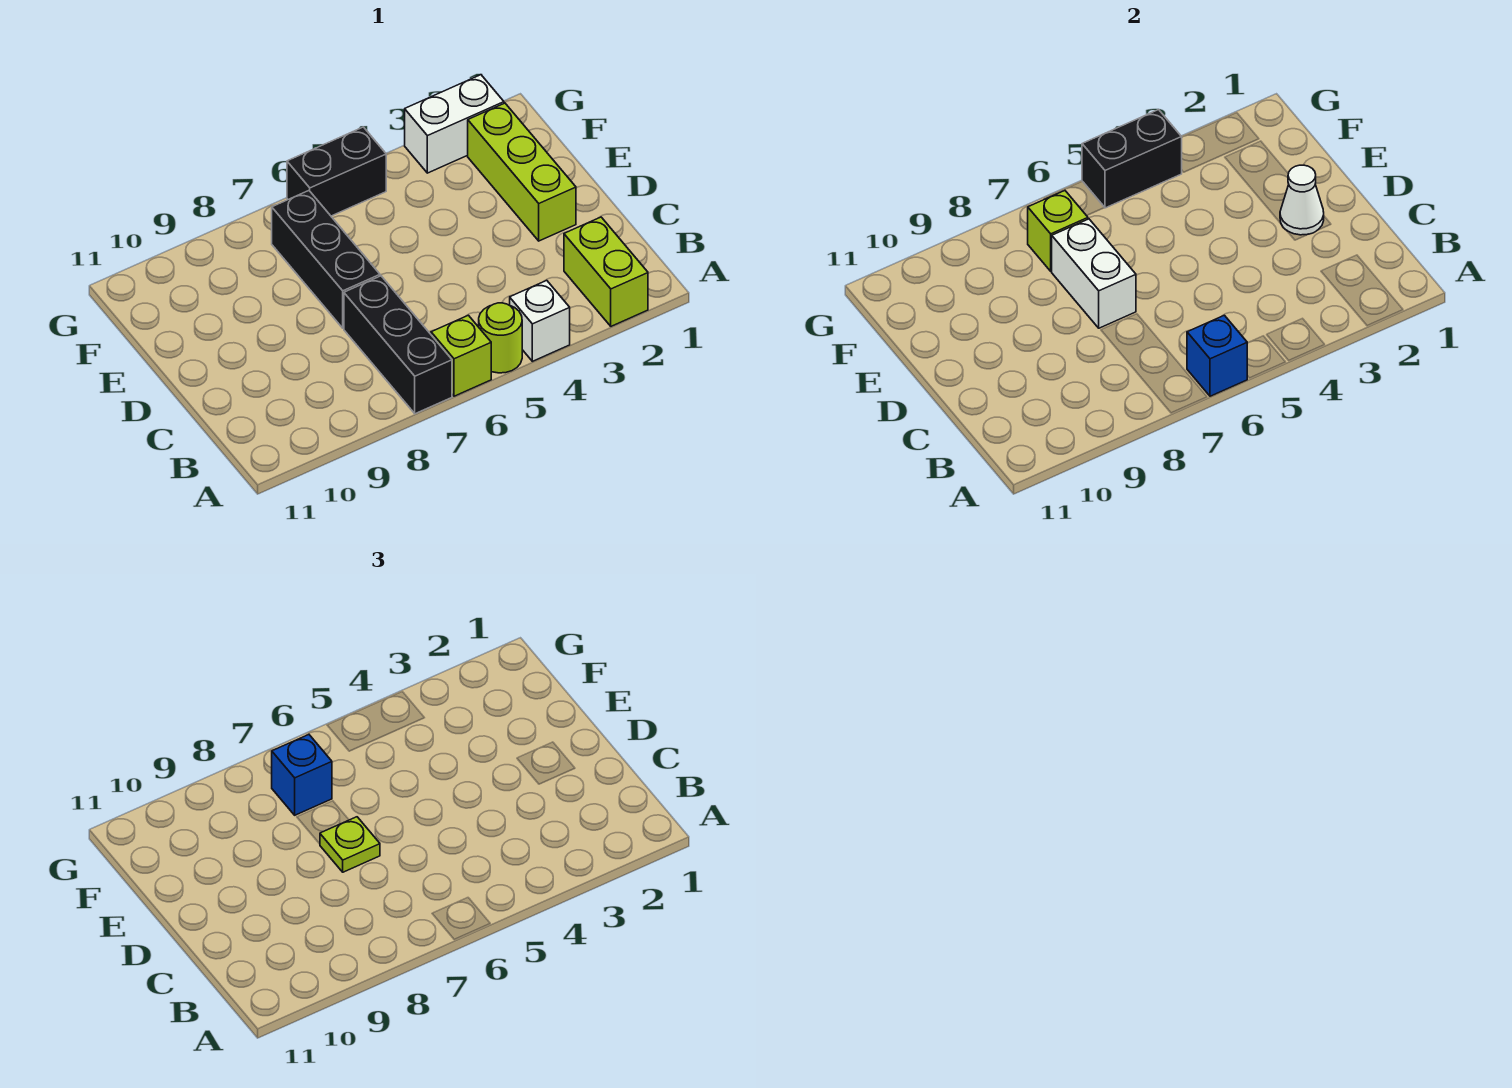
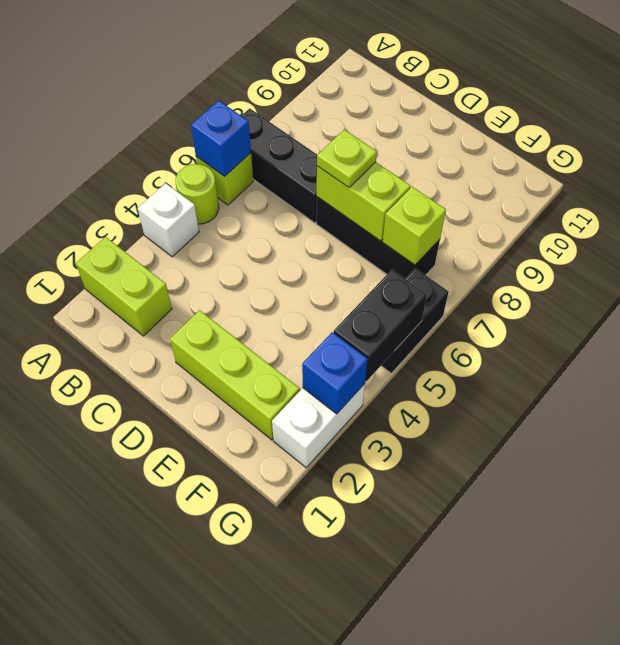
white 1x1 cone [1280,165,1324,235] -> none
white 1x2 brick [1051,219,1136,328] -> lime 1x2 brick [317,162,410,241]
blue 1x1 brick [272,735,332,815] -> blue 1x1 brick moved to [302,332,368,414]

